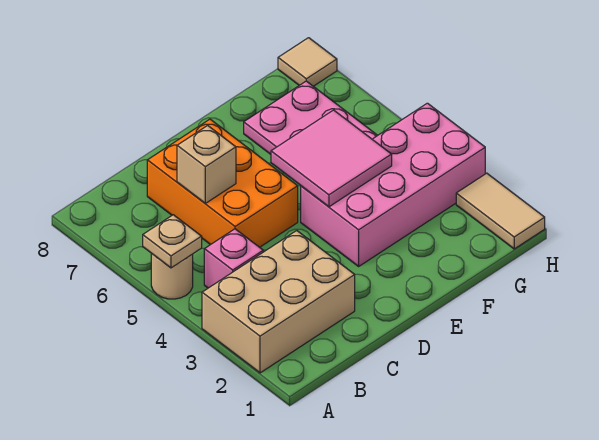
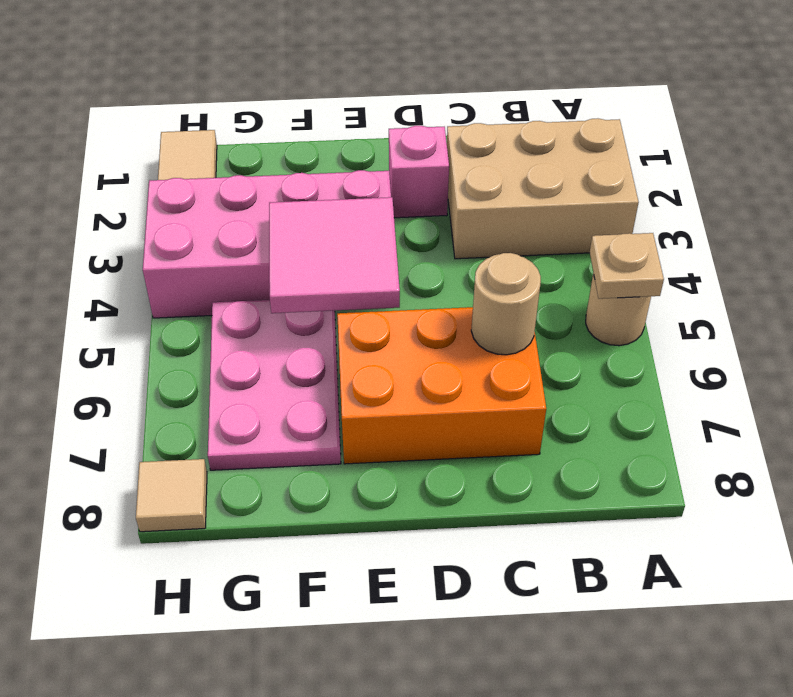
pink 1x1 brick [204,229,263,288] -> pink 1x1 brick moved to [389,126,449,218]
orange 2x3 brick [147,119,298,247] -> orange 2x3 brick turned to [337,307,546,464]
tan 1x1 brick [177,125,236,203] -> tan 1x1 round brick [471,253,541,355]

